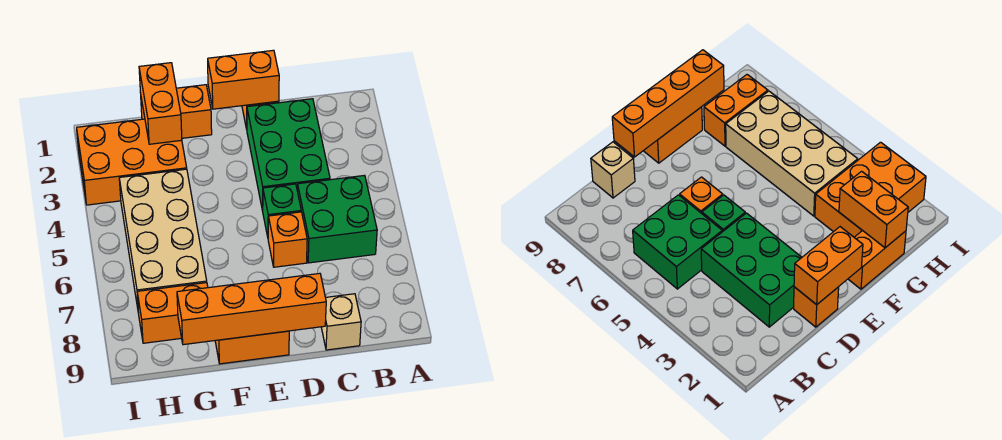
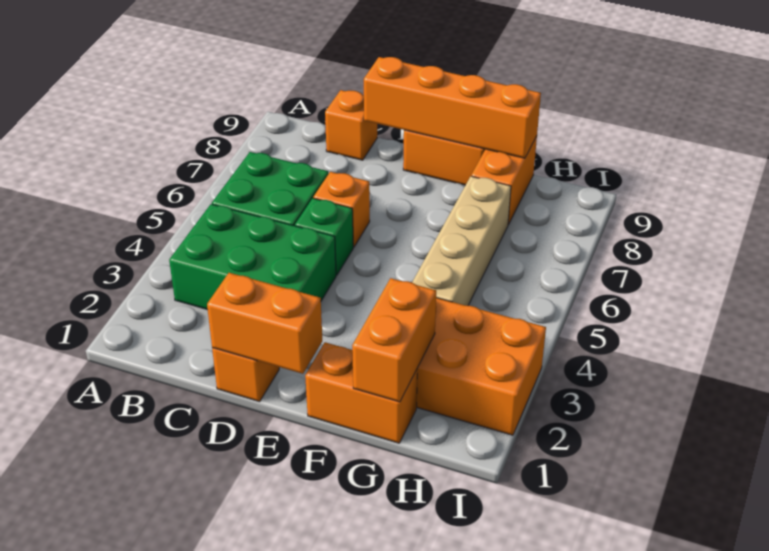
green 2x3 brick [247,99,330,211] -> green 2x3 brick turned to [169,204,336,310]
tan 1x1 brick [321,294,361,350] -> orange 1x1 brick [325,90,377,160]
tan 2x4 brick [119,169,207,314] -> tan 1x4 brick [412,176,511,306]
orange 1x2 brick [137,283,208,343] -> orange 1x2 brick turned to [471,136,537,225]

